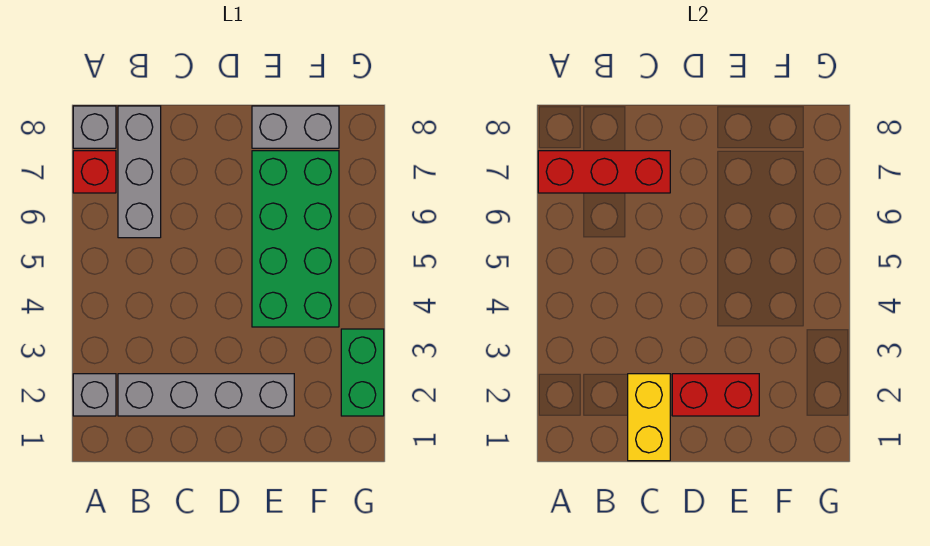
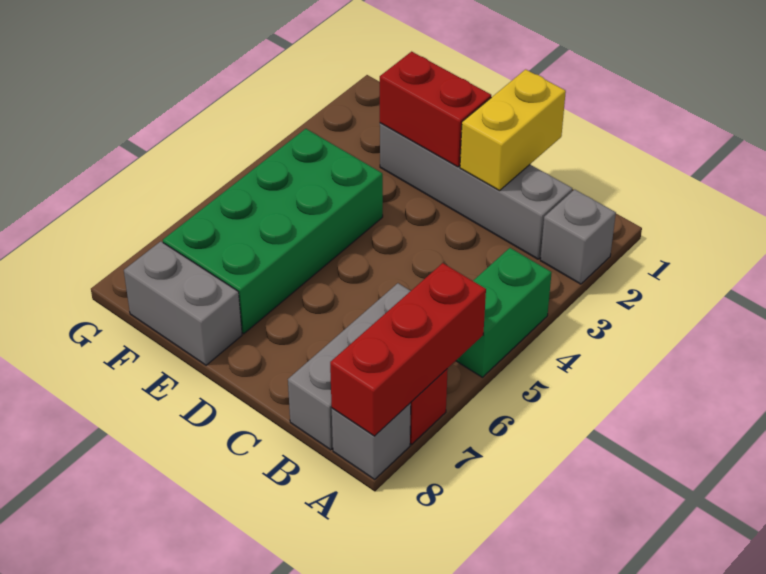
red 1x3 brick [538,151,670,193] -> red 1x3 brick turned to [330,263,486,436]
green 1x2 brick [341,329,384,416] -> green 1x2 brick moved to [456,248,552,377]

